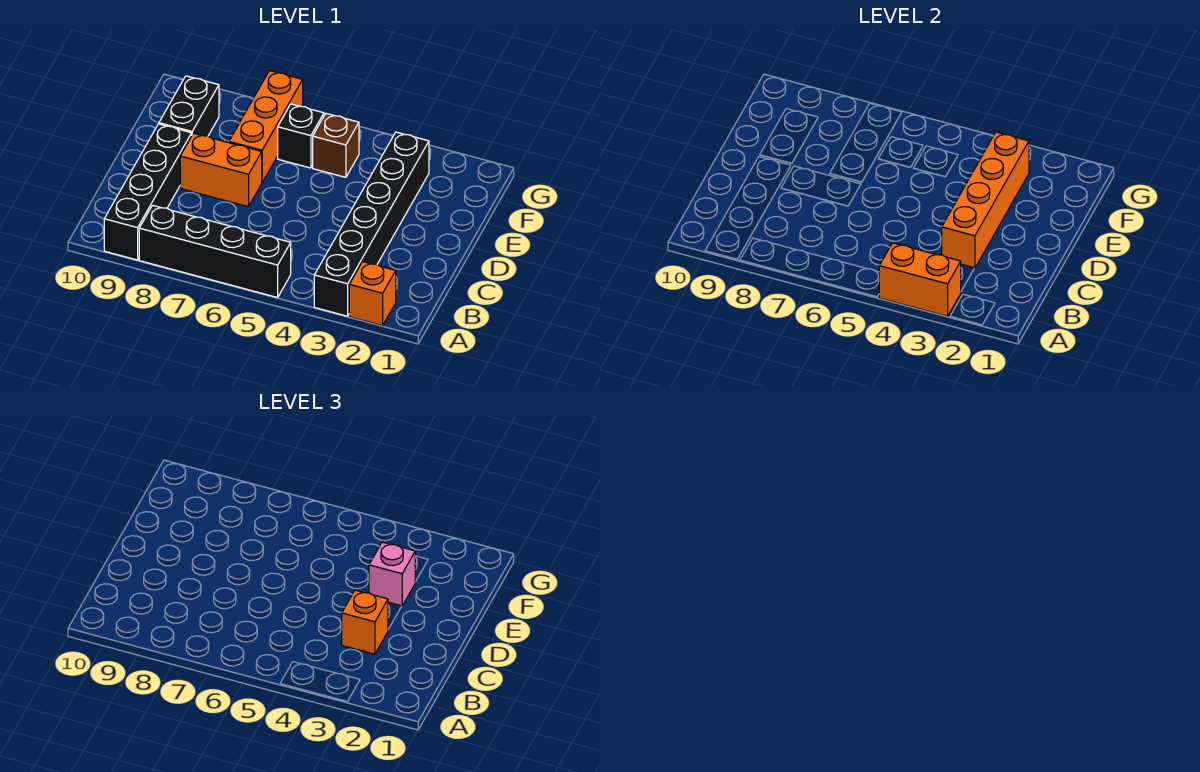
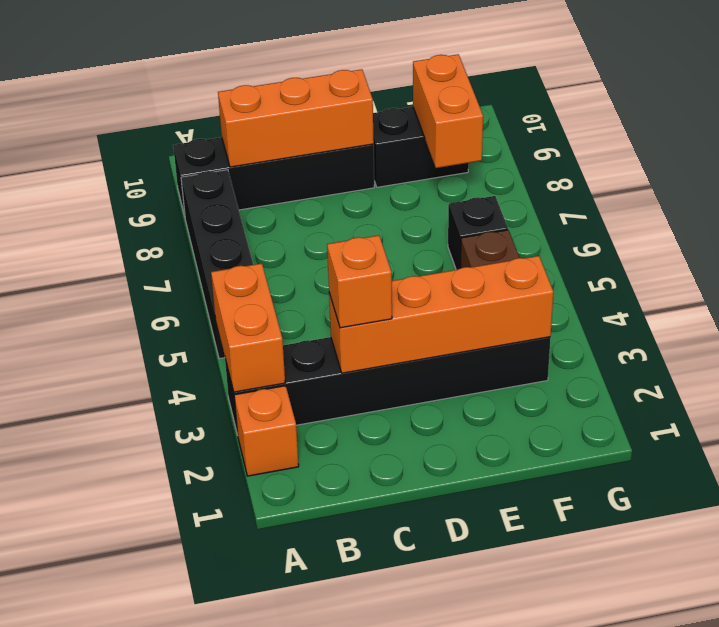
orange 1x2 brick [180,133,262,207] -> orange 1x2 brick moved to [413,54,483,168]
pink 1x1 brick [369,542,416,606] -> none
orange 1x3 brick [229,71,303,182] -> orange 1x3 brick moved to [218,69,374,167]

